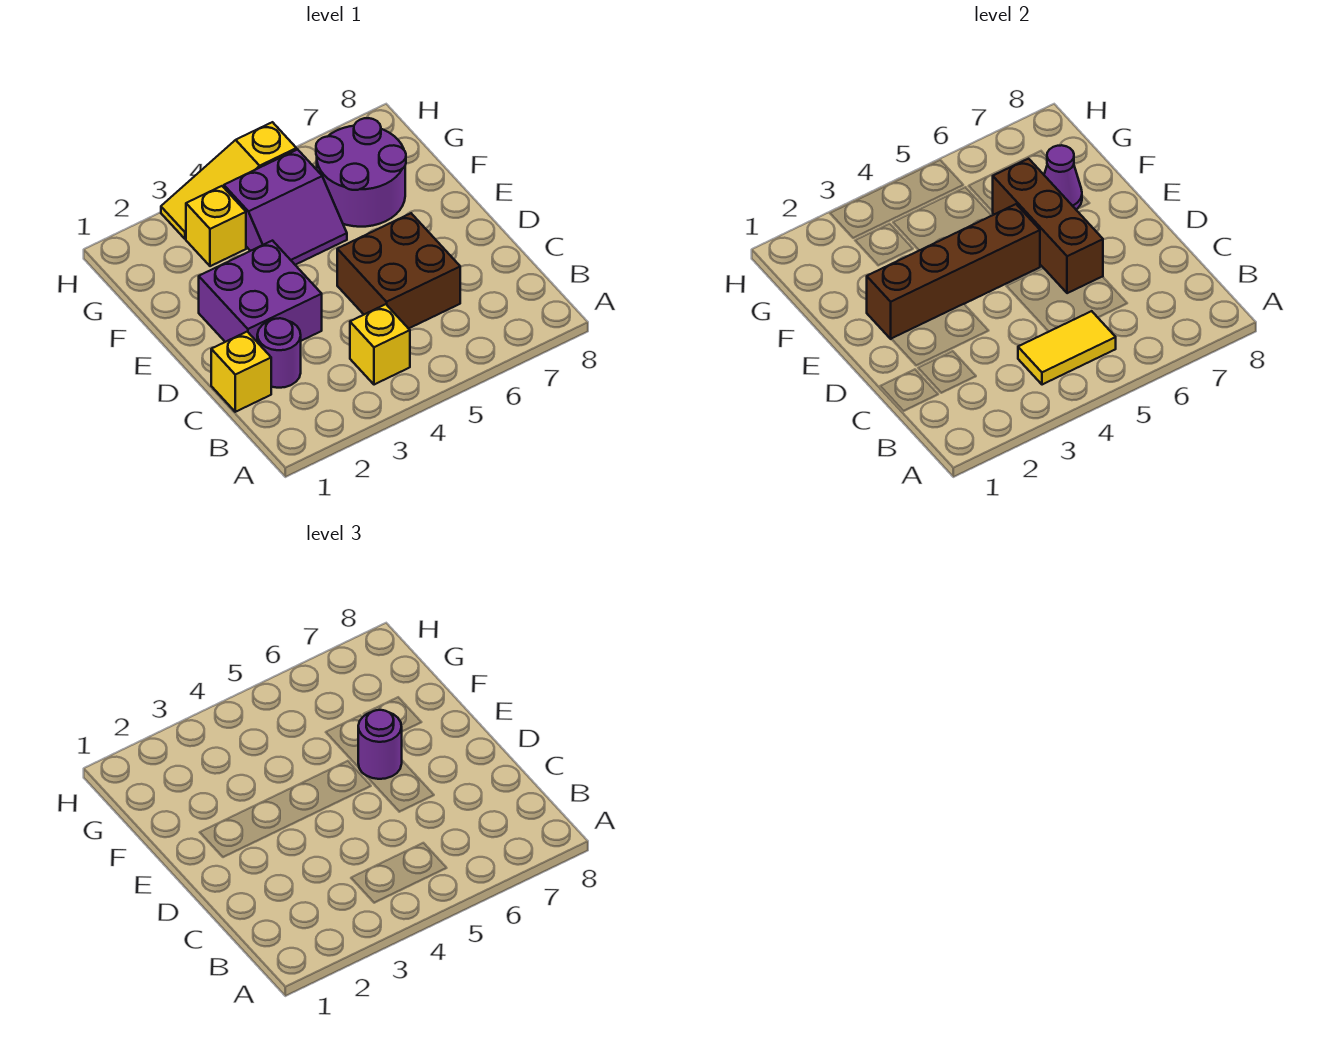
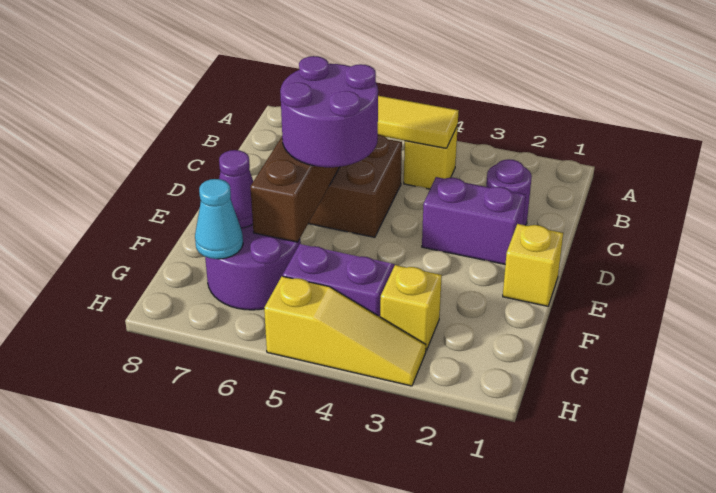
yellow 1x1 brick [211,332,271,412] -> yellow 1x1 brick moved to [503,224,563,306]
purple 2x2 brick [199,241,322,342] -> purple 1x2 brick [422,177,526,264]
brown 1x4 brick [867,204,1040,339] -> none
purple 1x1 round brick [358,710,402,779] -> purple 2x2 round brick [280,56,378,167]
none -> cyan 1x1 cone [195,179,243,259]

